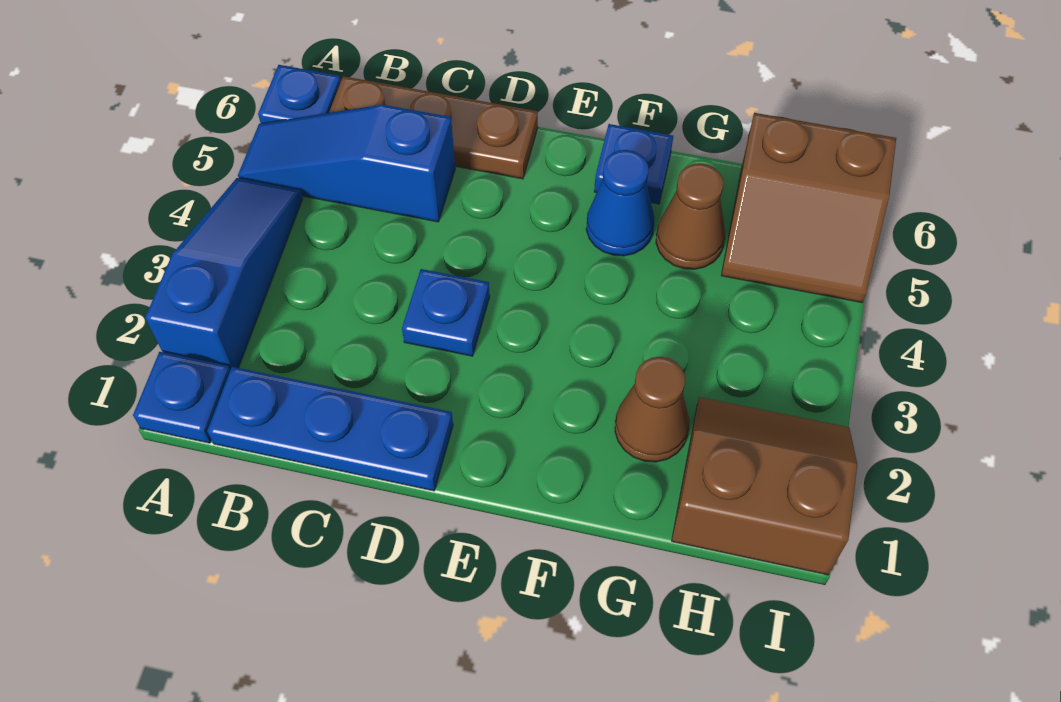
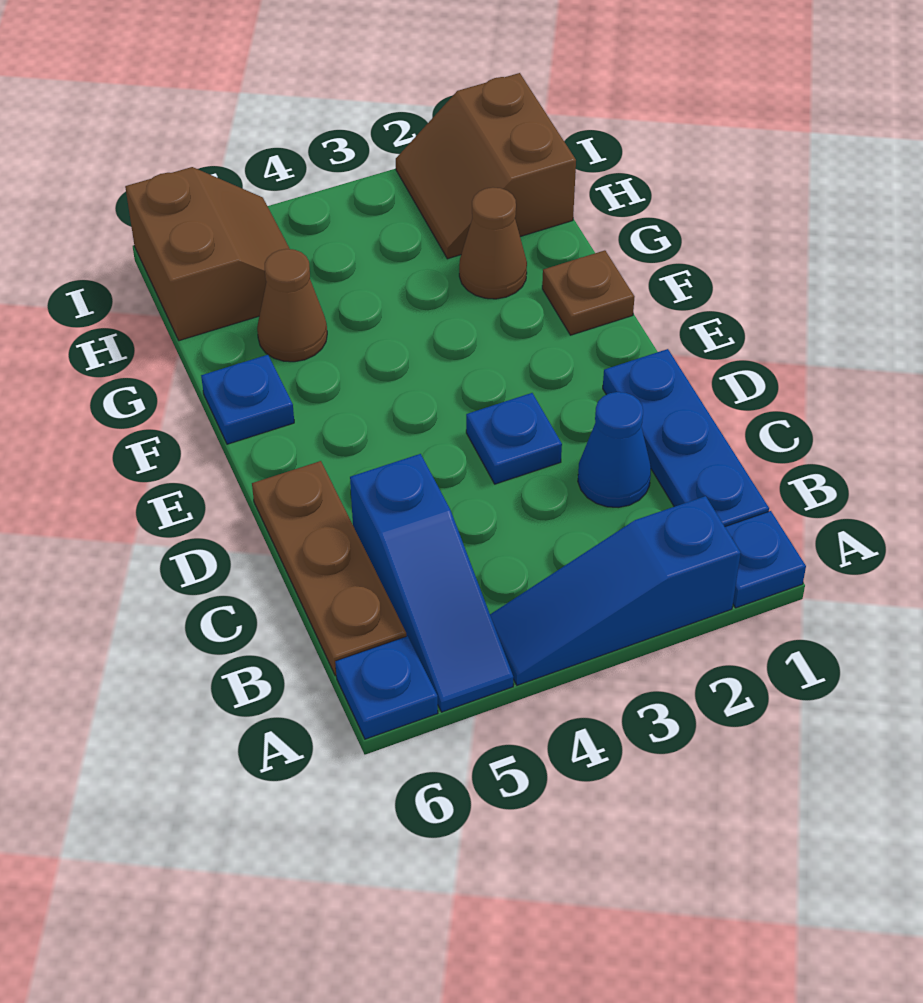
none -> brown 1x1 plate [542,250,635,335]
blue 1x1 cone [586,150,654,256] -> blue 1x1 cone moved to [578,392,651,508]

